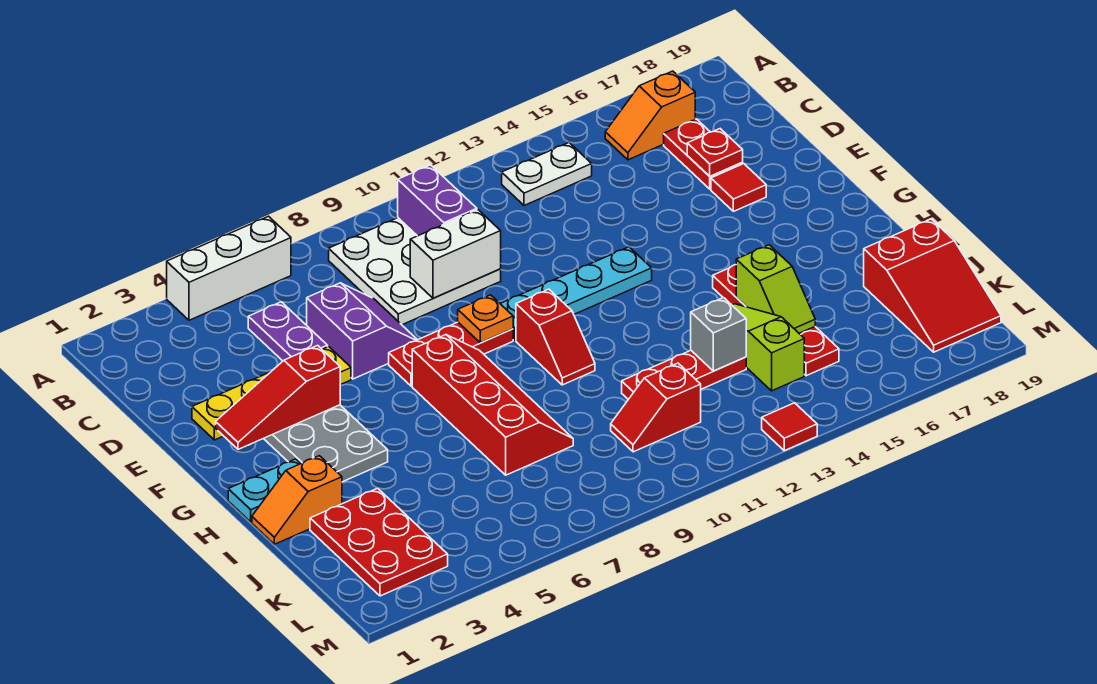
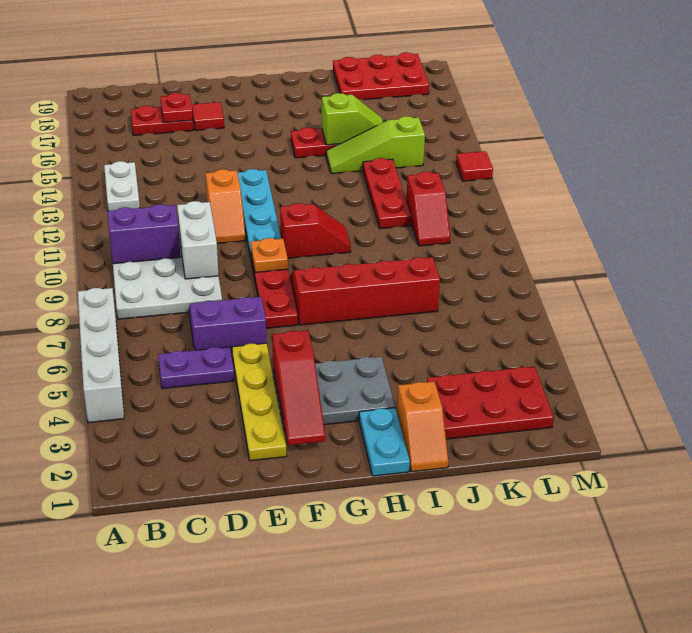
white 1x3 brick [167,216,291,320] -> white 1x4 brick [78,288,124,423]
orange 1x2 slope [605,71,695,160] -> orange 1x2 slope moved to [206,169,246,244]
grey 1x1 brick [691,298,746,371] -> none
red 2x3 slope [864,219,1001,352] -> red 2x3 plate [333,52,429,100]

